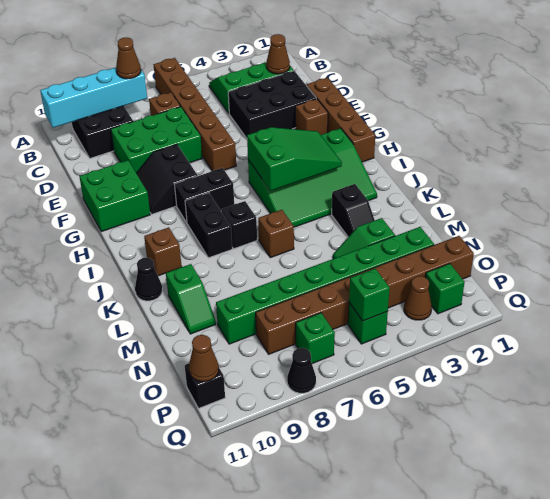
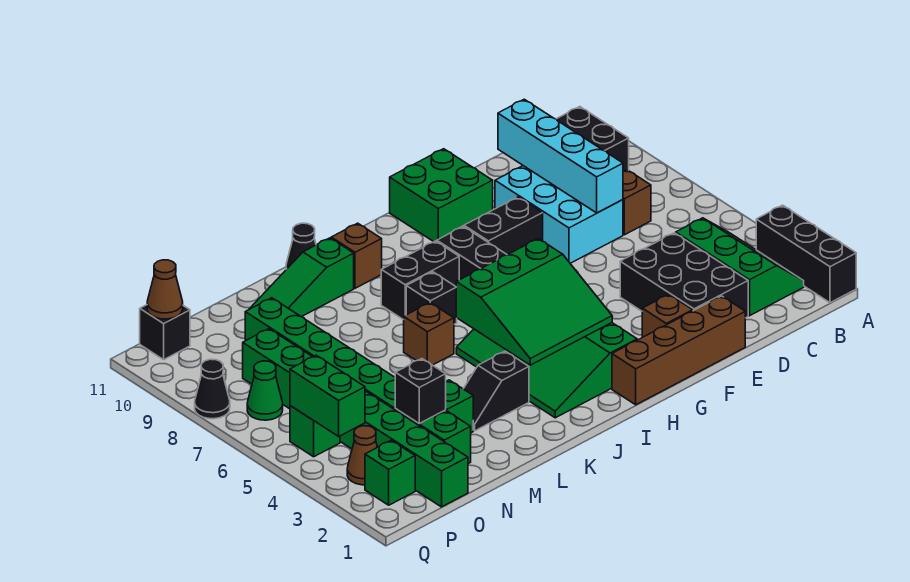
none -> black 1x3 brick [756,205,856,303]
brown 1x6 brick [154,58,236,170] -> none
cyan 1x4 brick [40,67,147,128] -> cyan 1x4 brick moved to [498,99,623,213]
brown 1x1 cone [116,37,141,79] -> none
brown 1x1 cone [266,34,290,74] -> none
green 2x3 brick [111,107,202,173] -> cyan 2x3 brick [495,166,623,263]
green 2x3 slope [247,127,342,191] -> green 3x3 slope [456,239,612,365]
green 1x2 slope [166,264,216,334] -> green 1x3 slope [250,238,354,317]
none -> black 1x1 brick [395,359,446,423]
brown 1x8 brick [256,236,474,354] -> green 1x8 brick [243,329,468,507]
green 1x1 brick [349,269,390,321] -> green 1x2 brick [290,355,365,436]
green 1x1 brick [296,313,335,364] -> green 1x1 cone [247,361,283,420]

